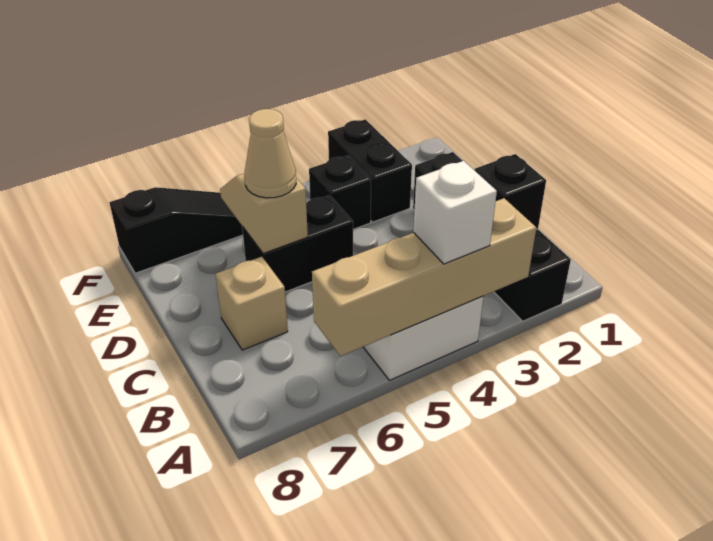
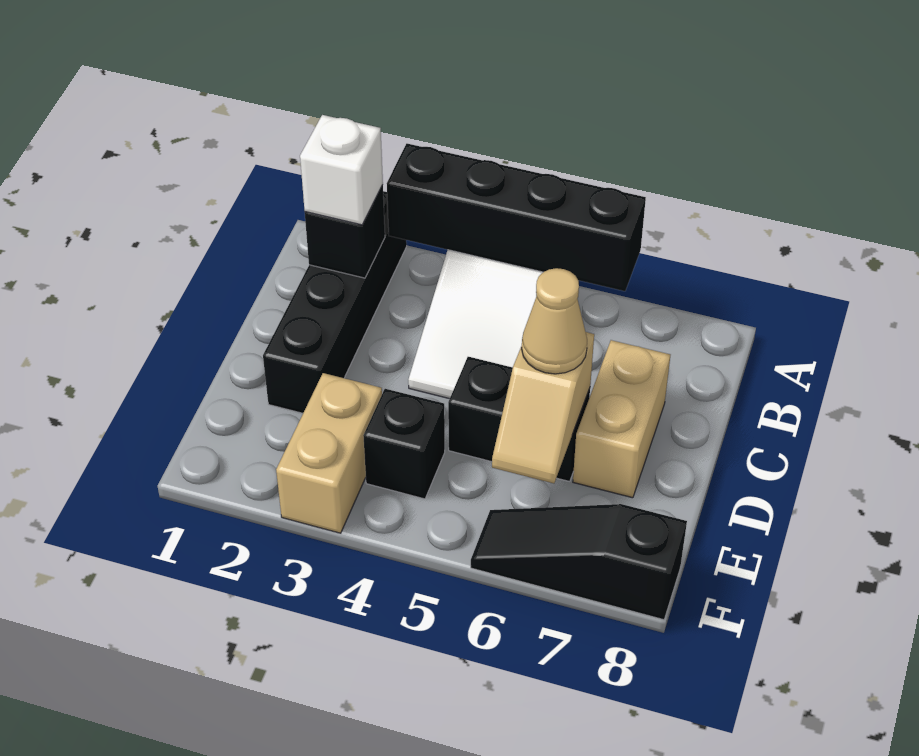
tan 1x4 brick [312,198,536,356] -> black 1x4 brick [387,144,646,291]
white 1x1 brick [413,161,497,264] -> white 1x1 brick moved to [300,115,383,225]
tan 1x1 brick [215,257,288,350] -> tan 1x2 brick [573,340,670,498]
black 1x2 brick [328,119,412,222] -> tan 1x2 brick [276,373,382,533]

